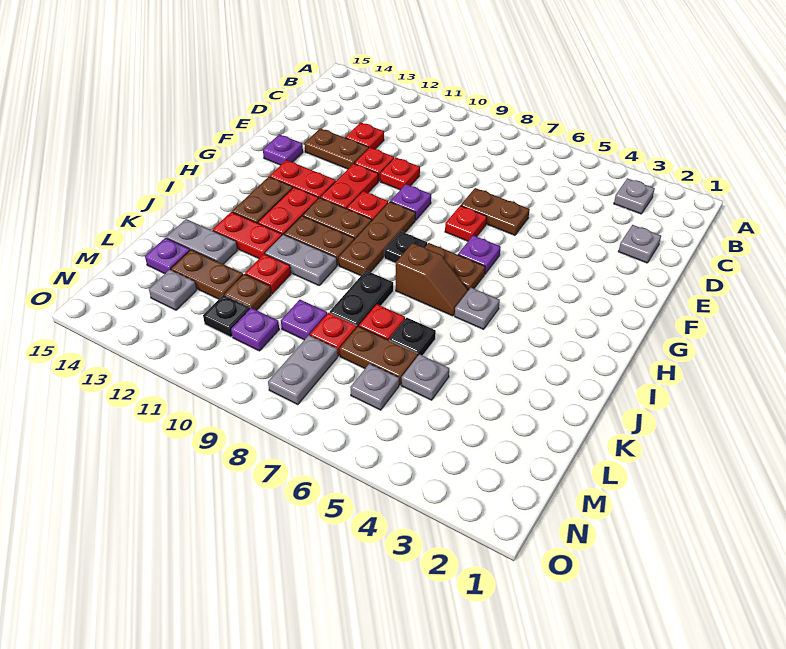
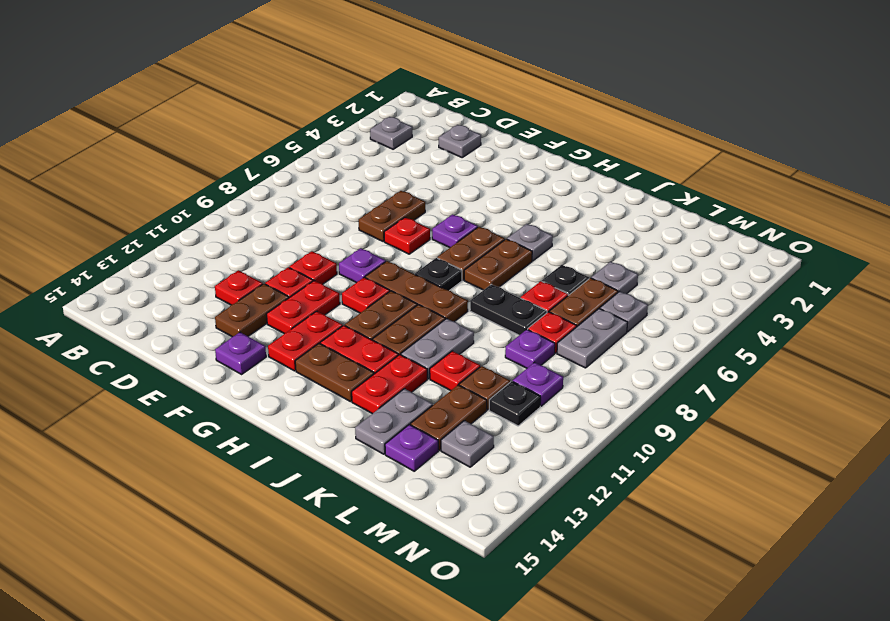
red 1x2 plate [321,164,378,209] -> red 1x2 plate turned to [267,281,340,334]
brown 1x2 slope [396,243,468,316] -> brown 1x2 plate [464,239,532,290]
grey 1x2 plate [268,335,338,405] -> grey 1x2 plate turned to [557,309,628,368]

